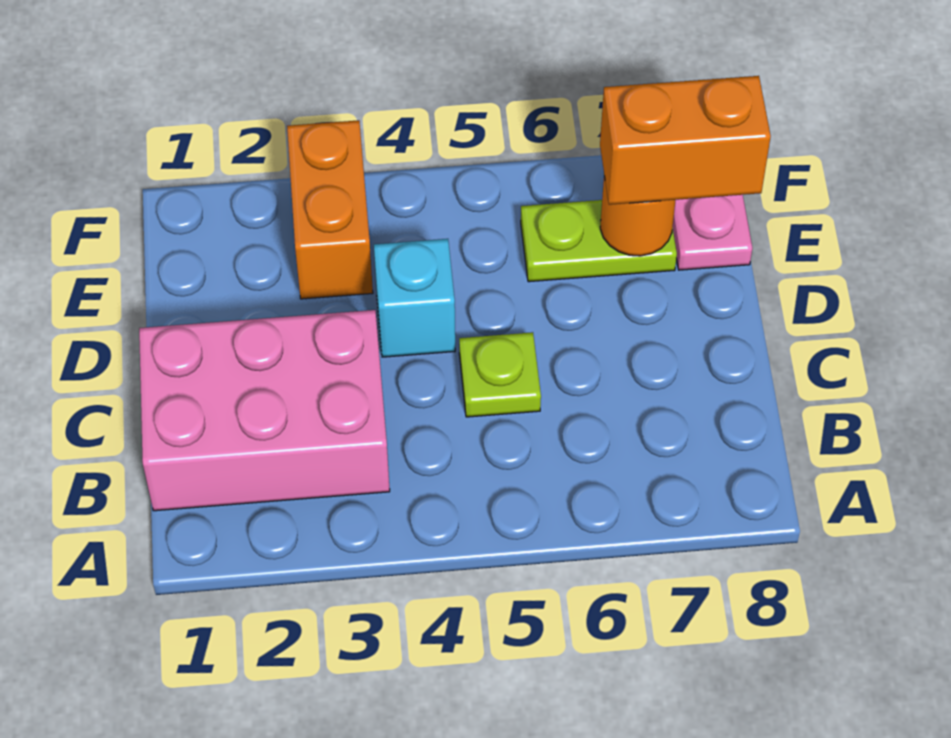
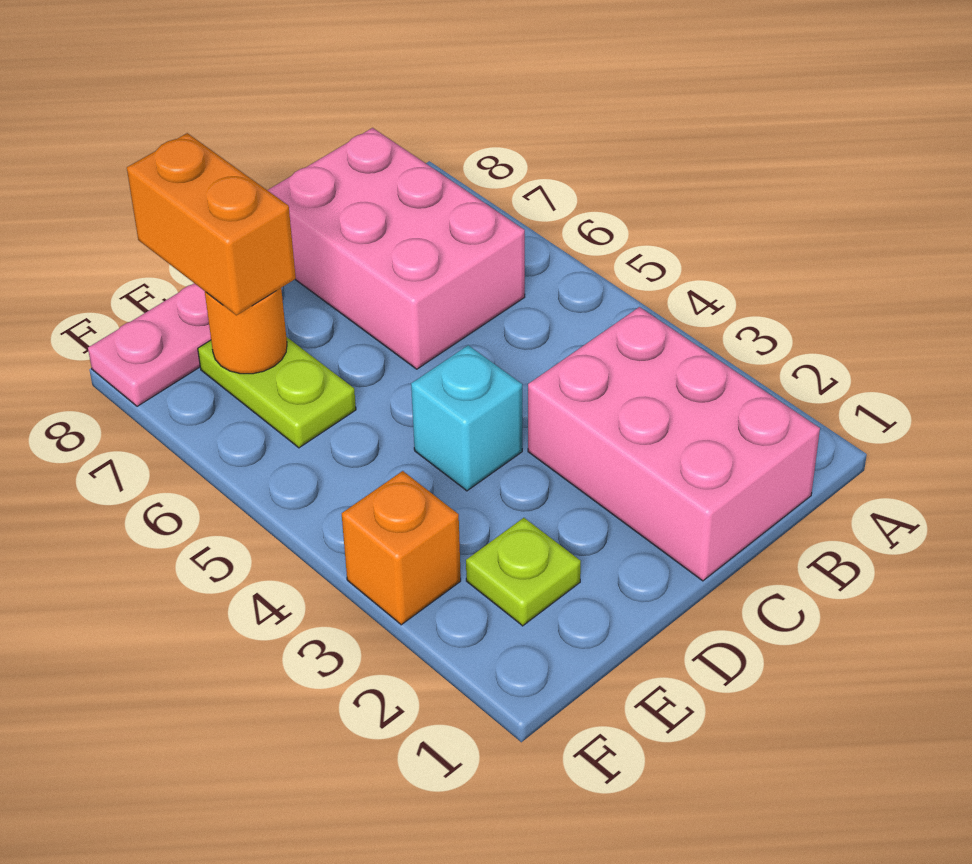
none -> pink 2x3 brick [268,128,525,369]
lime 1x1 plate [459,332,541,417] -> lime 1x1 plate moved to [466,518,581,626]
orange 1x2 brick [287,120,373,299] -> orange 1x1 brick [342,471,461,625]

